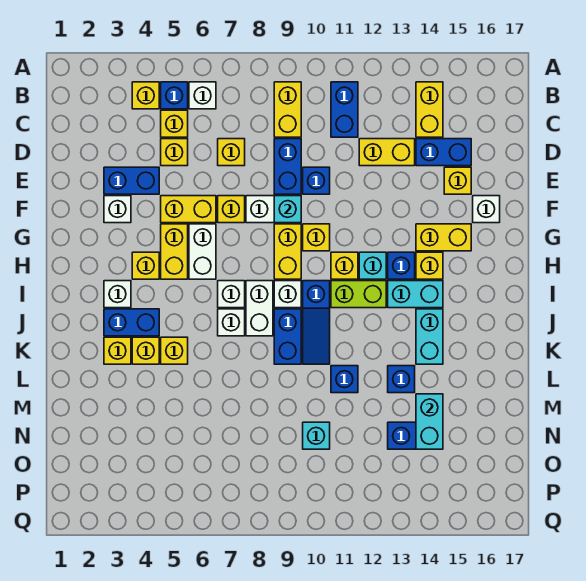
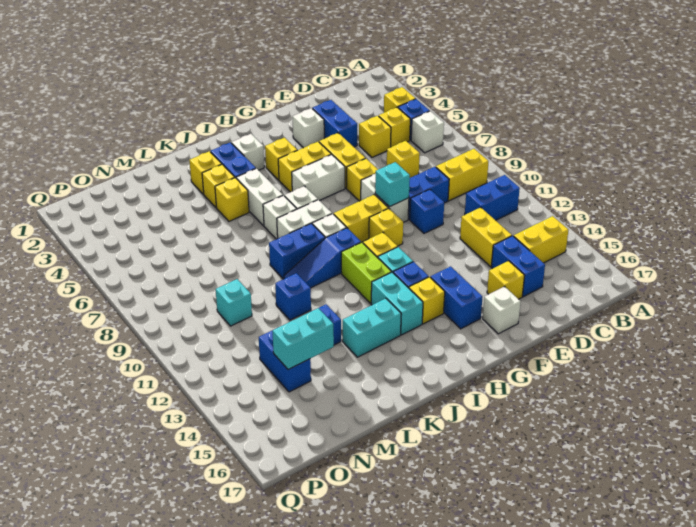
yellow 1x2 brick [416,224,471,251] -> blue 1x2 brick [430,266,483,329]
none -> white 1x2 brick [236,168,283,226]

